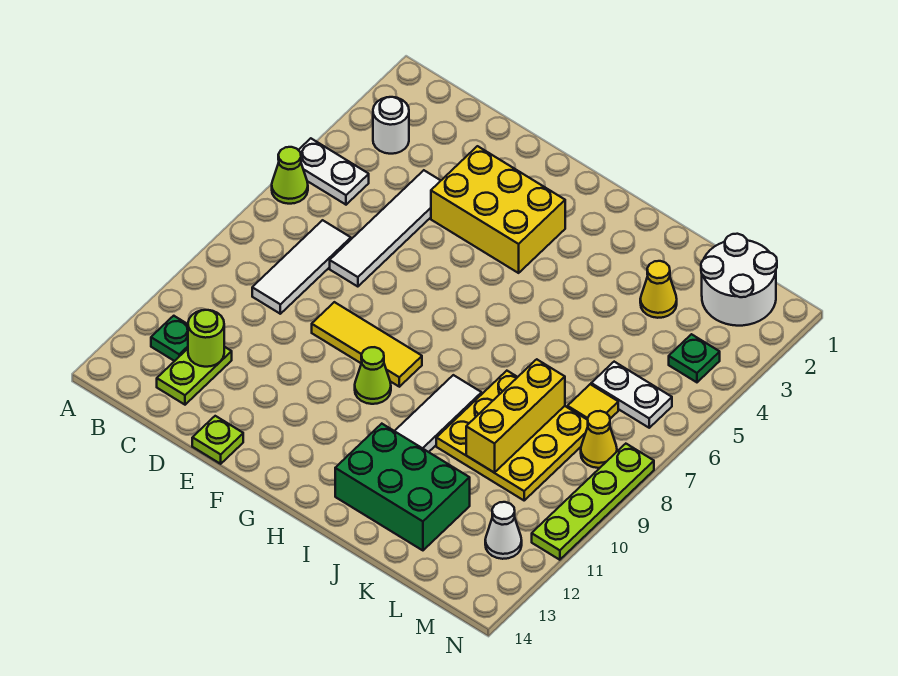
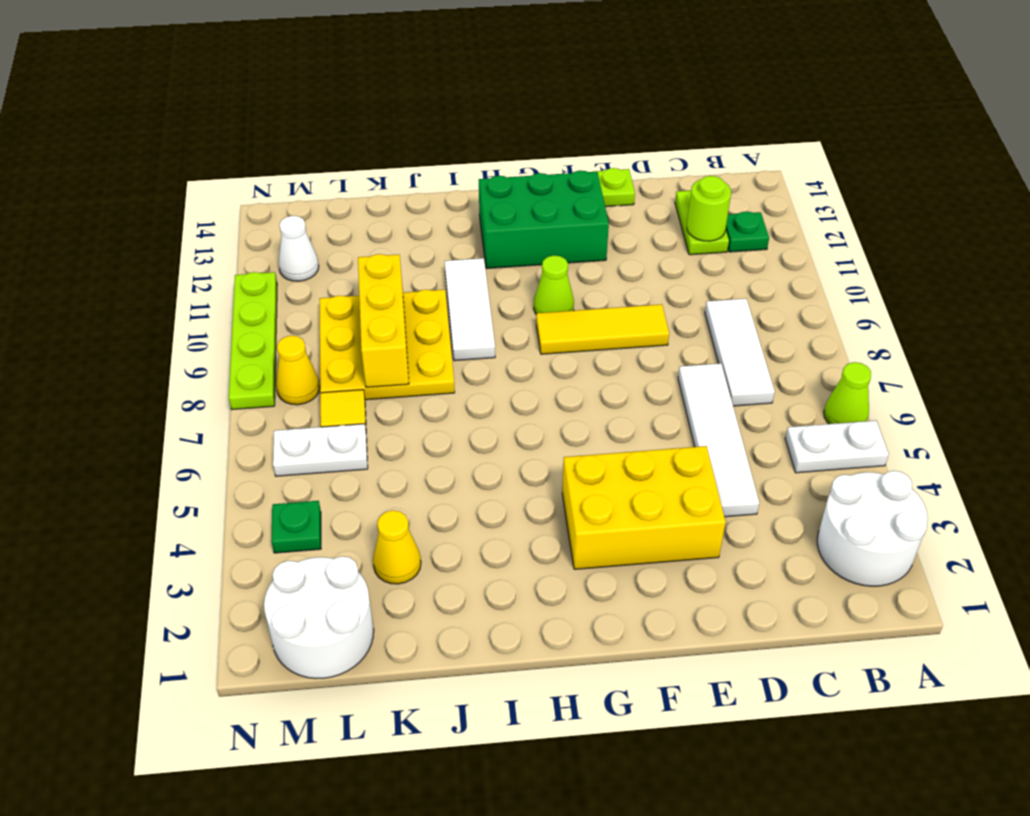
white 1x1 round brick [373,97,409,154] -> white 2x2 round brick [817,471,928,586]
green 2x3 brick [335,424,470,550] -> green 2x3 brick moved to [479,170,609,269]

